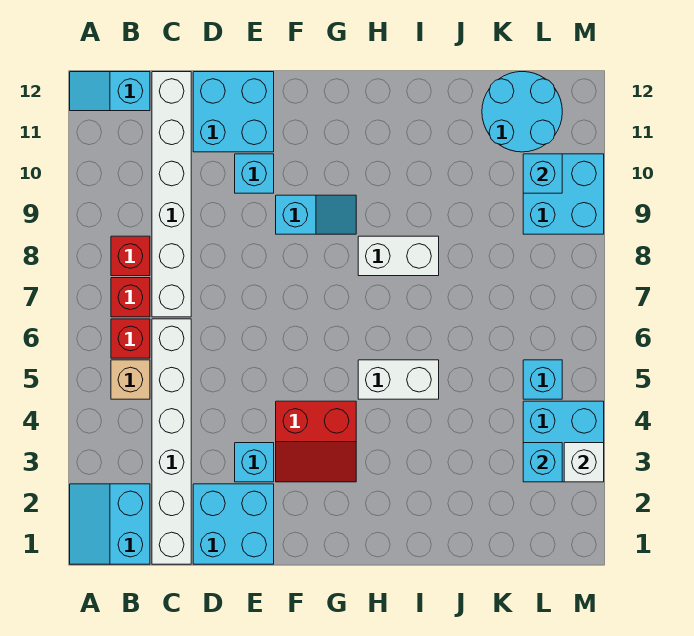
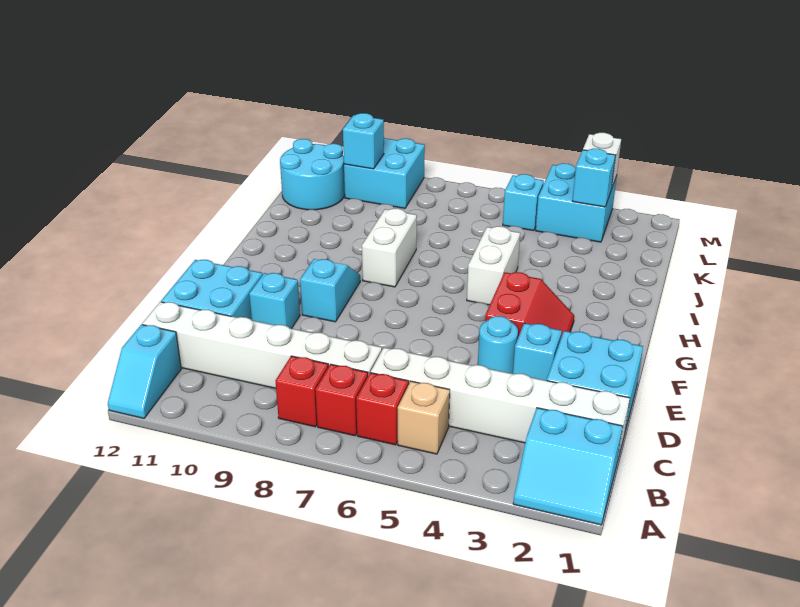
none -> cyan 1x1 round brick [478,316,518,374]

